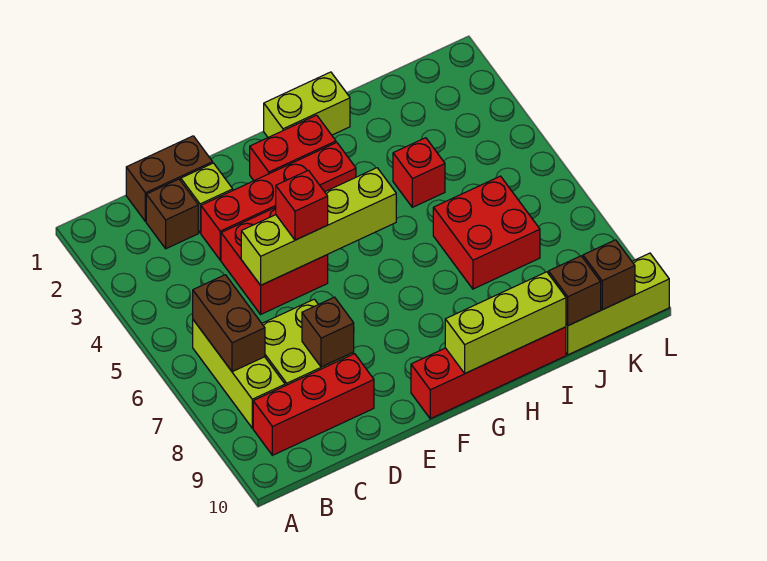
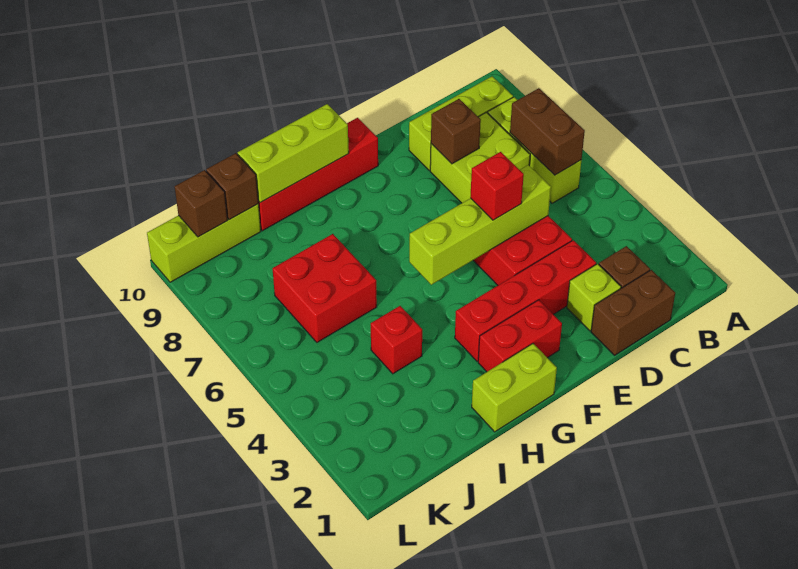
red 1x3 brick [253,354,374,455] -> lime 1x3 brick [409,76,513,170]

